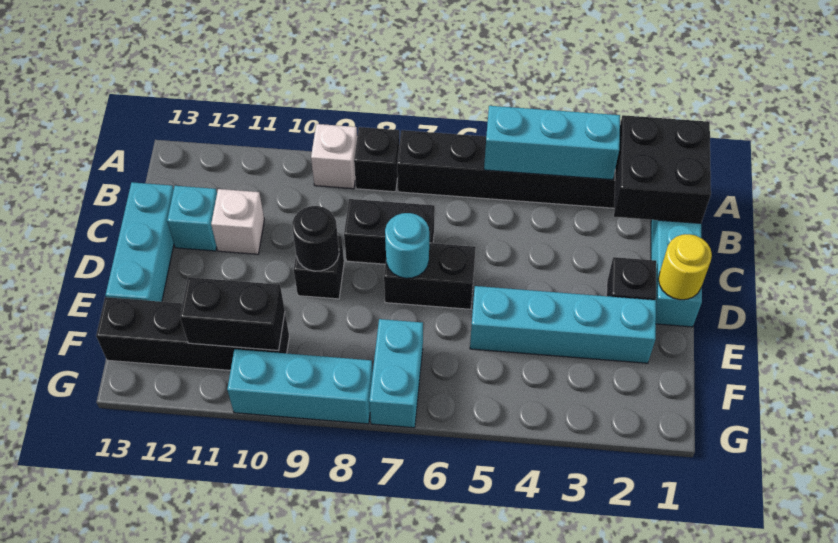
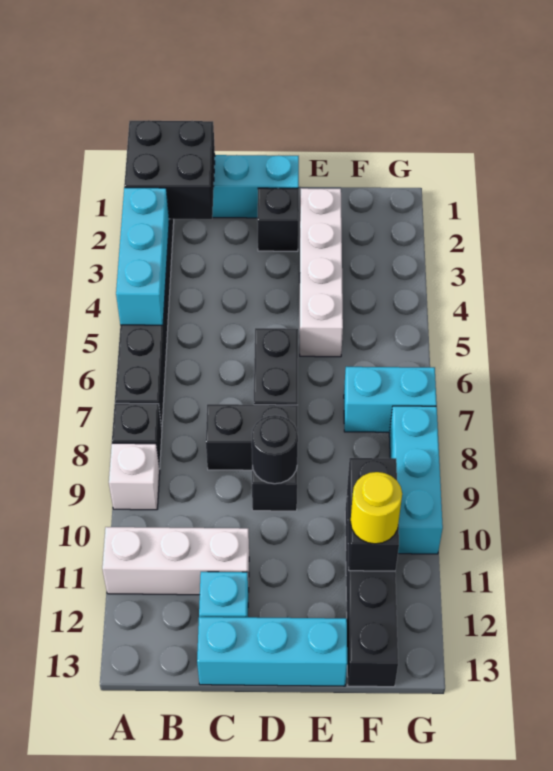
black 1x2 brick [344,199,435,264] -> black 1x2 brick turned to [206,404,298,470]
white 1x1 brick [211,189,264,254] -> white 1x3 brick [102,527,249,595]
yellow 1x1 round brick [658,234,712,300] -> yellow 1x1 round brick moved to [350,472,402,544]
cyan 1x1 round brick [385,213,429,278] -> none
cyan 1x4 brick [470,286,656,363] -> white 1x4 brick [300,188,343,357]

